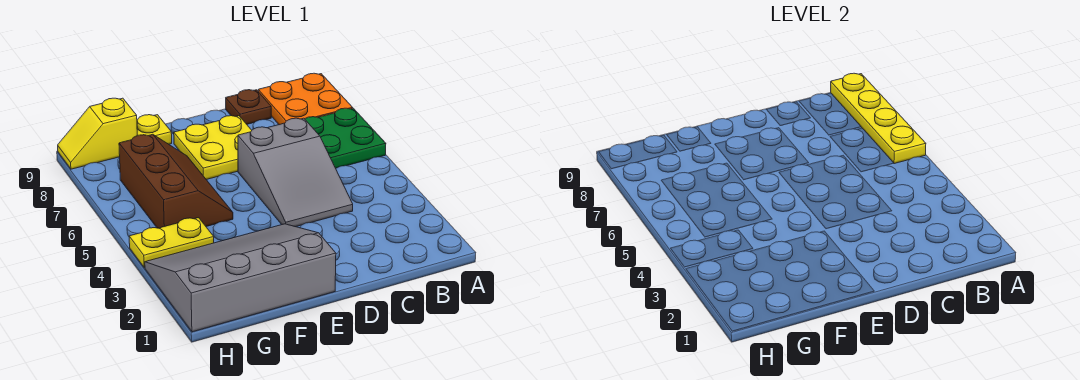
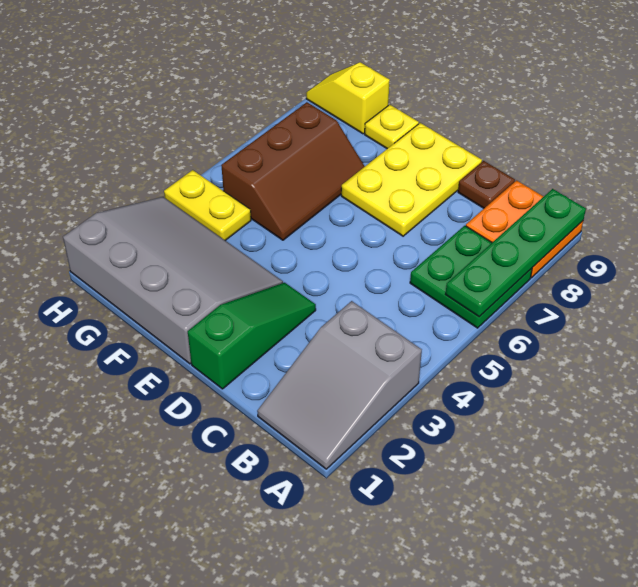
yellow 1x4 plate [831,73,926,164] -> green 1x4 plate [445,189,586,317]
grey 2x3 slope [238,118,353,227] -> grey 2x3 slope moved to [257,301,422,469]
none -> green 1x3 slope [188,283,316,389]
yellow 2x2 plate [174,116,252,180] -> yellow 2x3 plate [341,123,482,236]

